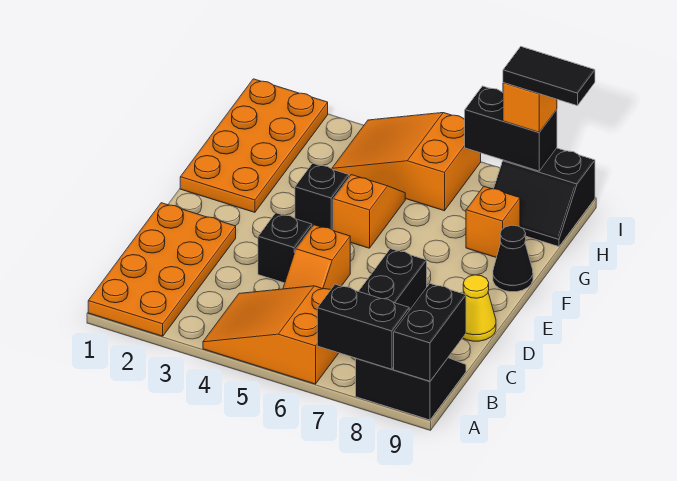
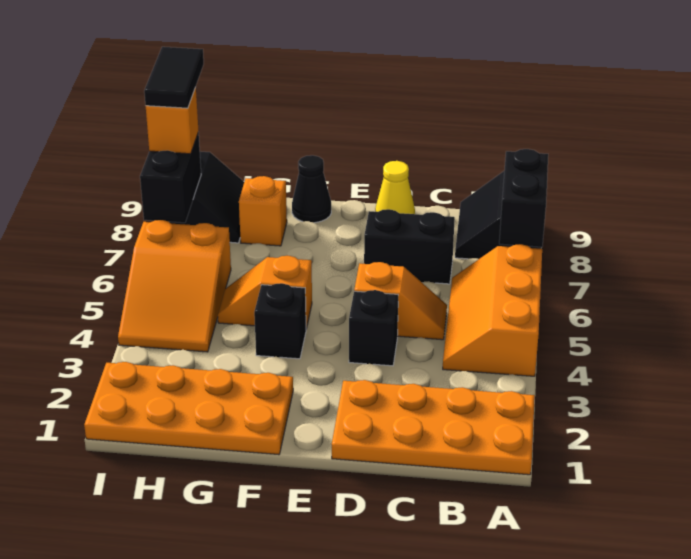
orange 2x3 slope [203,286,338,384] -> orange 2x3 slope turned to [443,244,542,376]
black 1x2 brick [394,284,466,381] -> none

